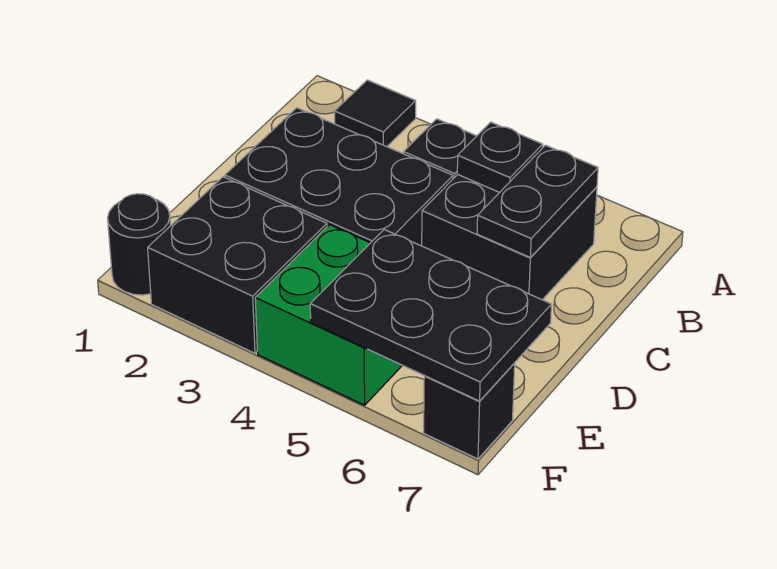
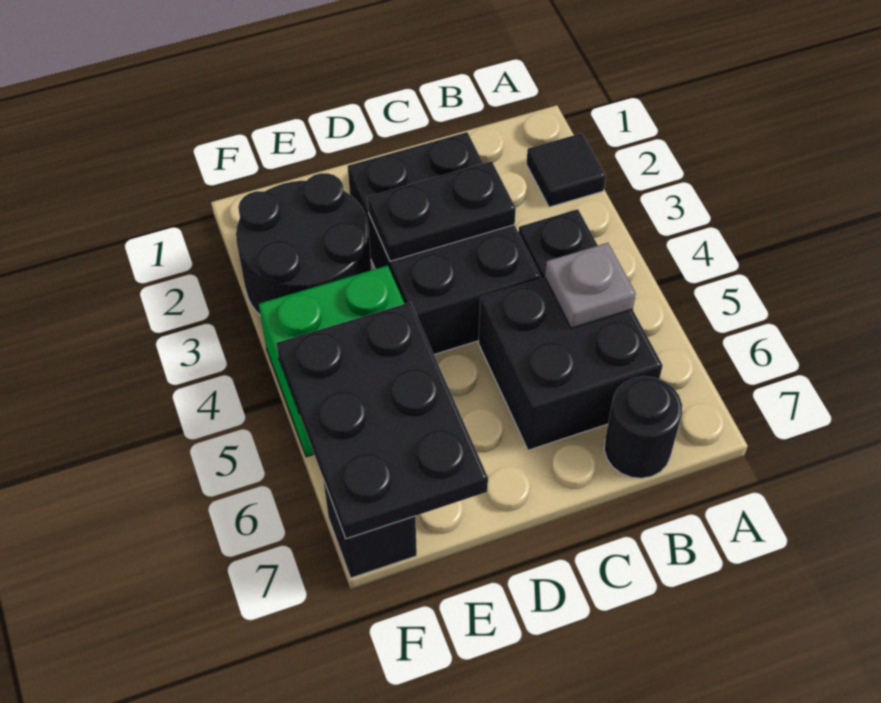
black 1x1 plate [457,122,543,192] -> grey 1x1 plate [545,243,636,328]
black 1x2 plate [477,145,598,257] -> black 1x2 plate moved to [368,161,516,261]
black 2x2 brick [148,177,327,353] -> black 2x2 round brick [236,173,371,316]
black 1x1 round brick [108,194,170,295] -> black 1x1 round brick moved to [604,376,682,478]

